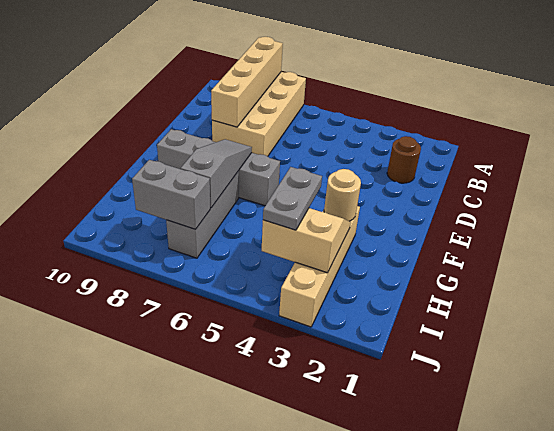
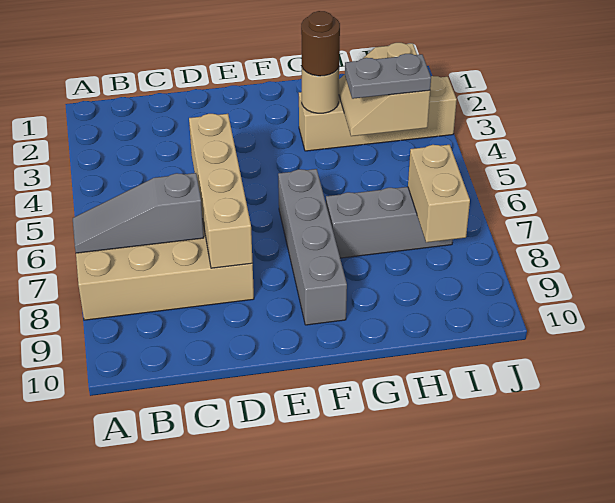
tan 1x4 brick [211,37,283,127] -> tan 1x4 brick turned to [189,114,253,268]
brown 1x1 round brick [387,136,421,183] -> brown 1x1 round brick moved to [301,11,340,76]
grey 1x3 slope [181,139,252,208] -> grey 1x3 slope moved to [73,173,204,253]
grey 1x2 brick [132,160,210,229] -> tan 1x2 brick [408,145,470,242]

